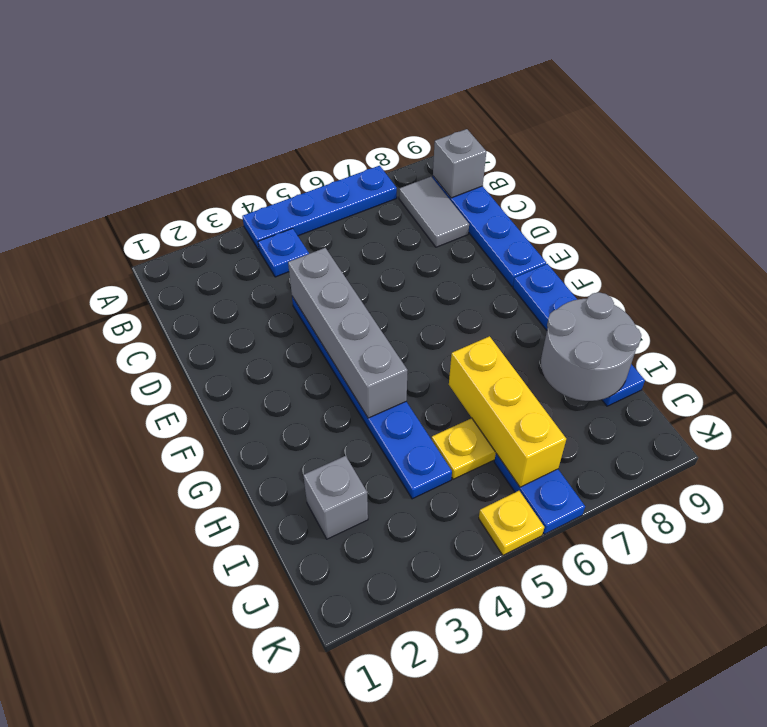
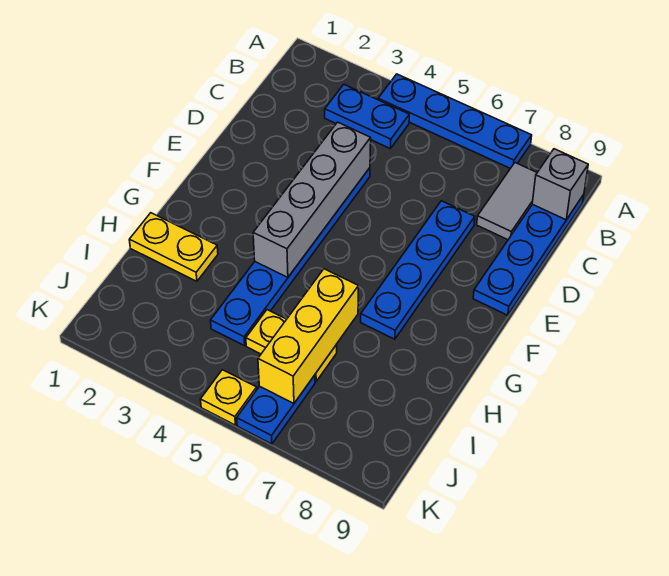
blue 1x1 plate [258,228,309,277] -> blue 1x2 plate [325,85,409,149]
blue 1x4 plate [513,264,645,406] -> blue 1x4 plate moved to [361,201,475,339]
none -> yellow 1x2 plate [129,213,218,281]
grey 2x2 round brick [541,292,641,401] -> none
grey 1x1 brick [303,456,368,539] -> none

